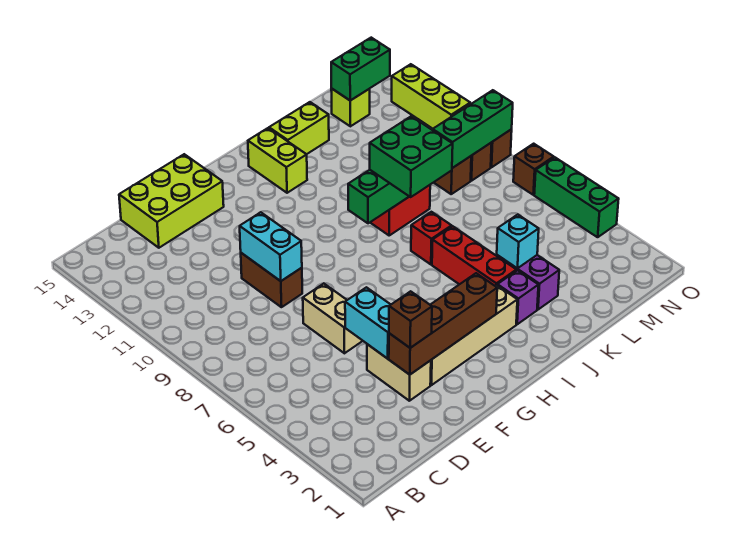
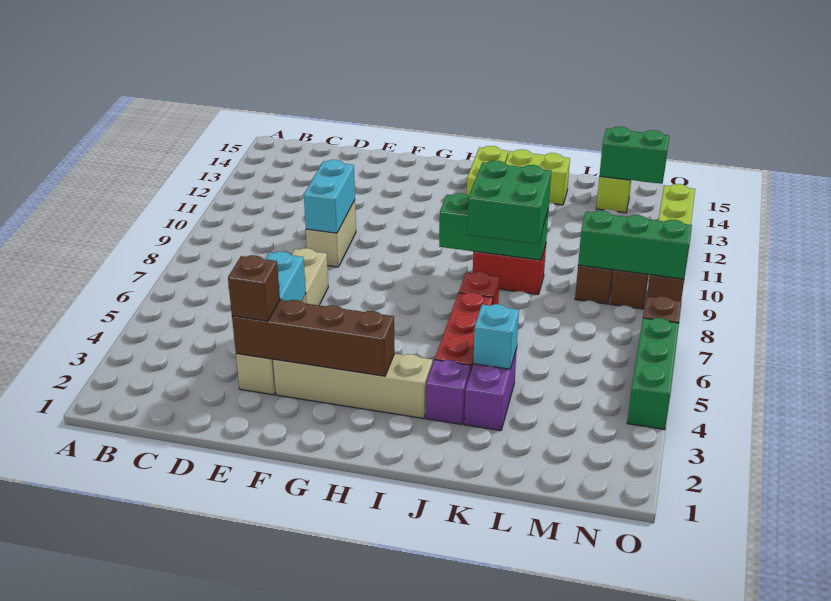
lime 2x3 brick [119,154,224,248] -> none
brown 1x2 brick [241,253,302,307] -> tan 1x2 brick [306,200,356,267]

